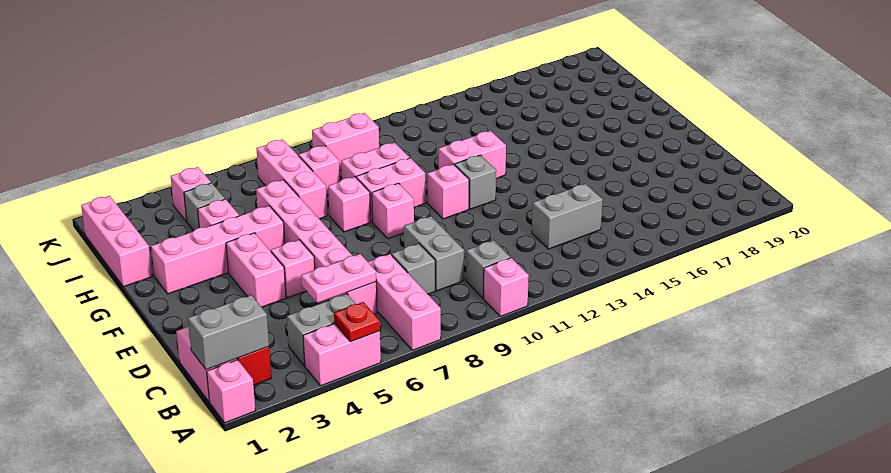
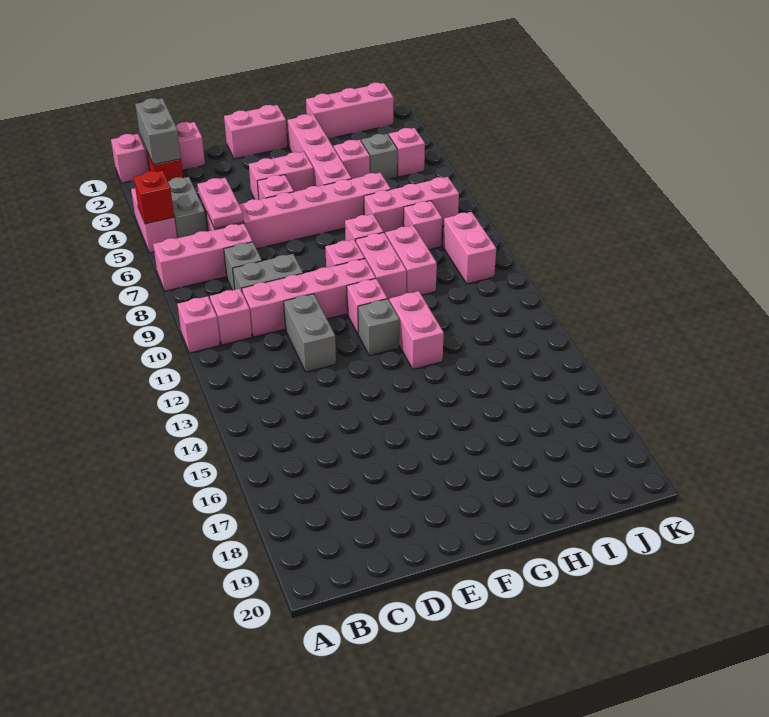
red 1x1 plate [334,302,380,342] -> red 1x1 brick [134,170,174,224]
grey 1x1 brick [466,240,510,298] -> pink 1x1 brick [210,289,252,345]
none -> pink 1x4 brick [242,259,376,337]
grey 1x2 brick [532,184,603,249] -> grey 1x2 brick moved to [284,294,336,372]
none -> pink 1x2 brick [224,105,287,159]

